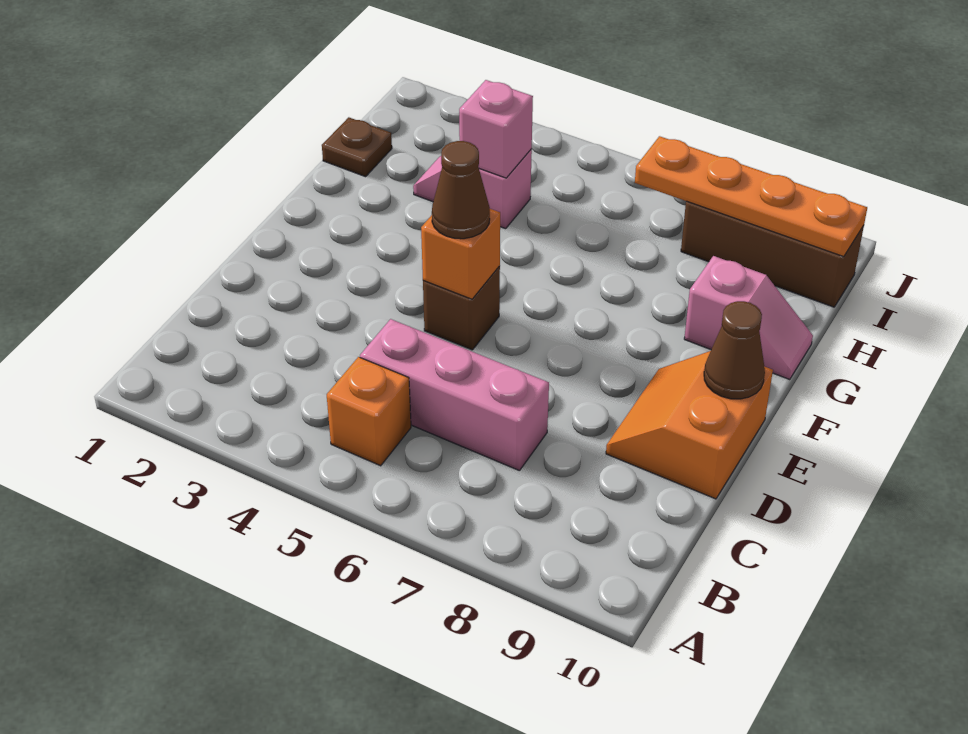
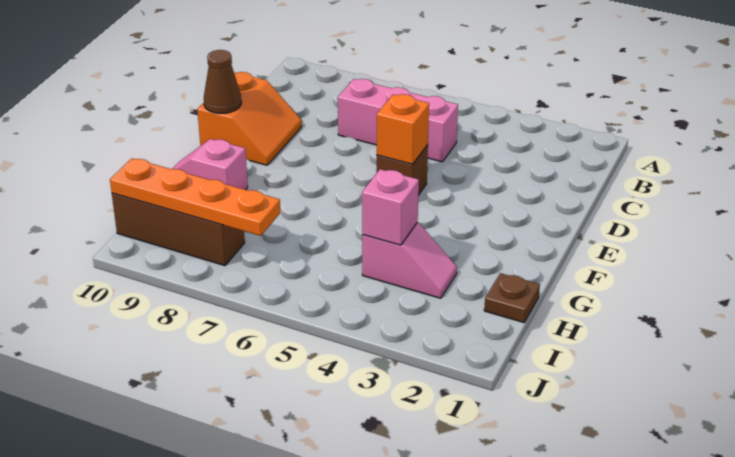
orange 1x1 brick [327,357,411,466] -> none
brown 1x1 cone [432,141,490,239] -> none

